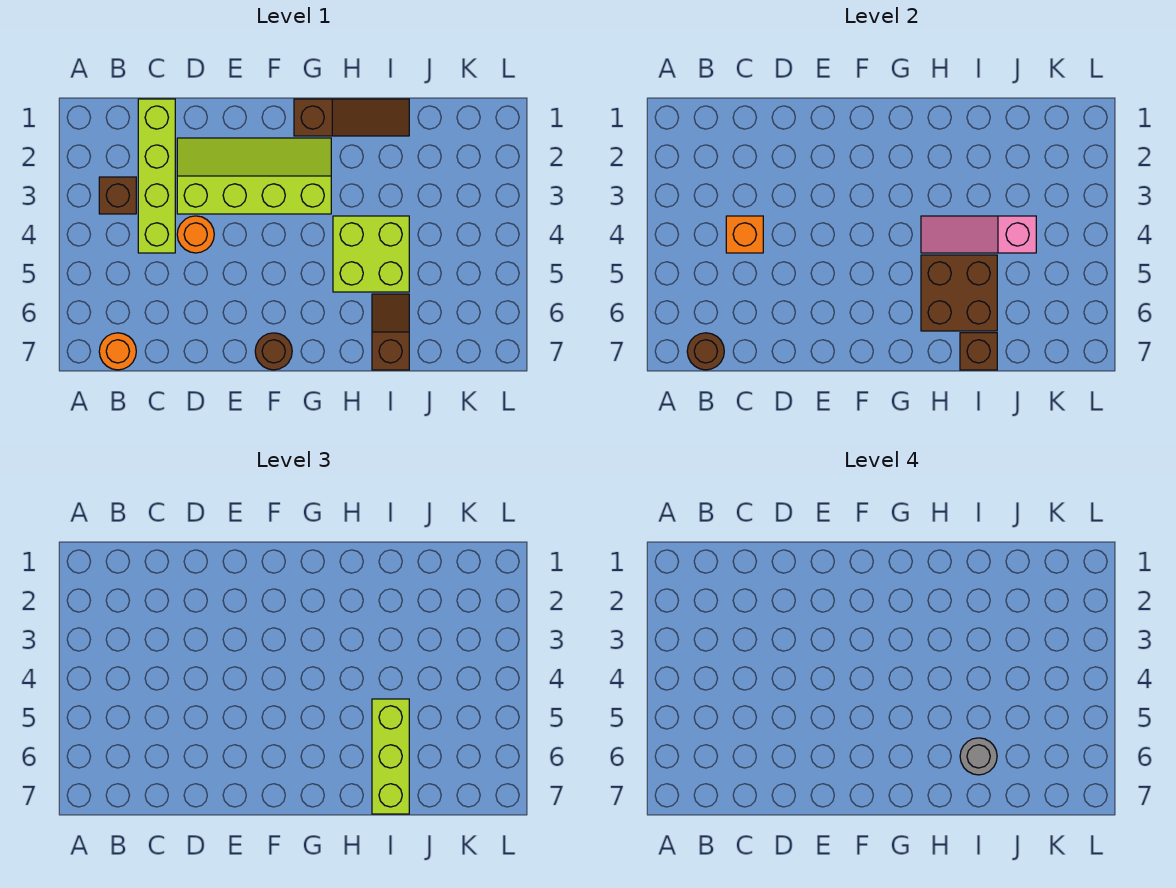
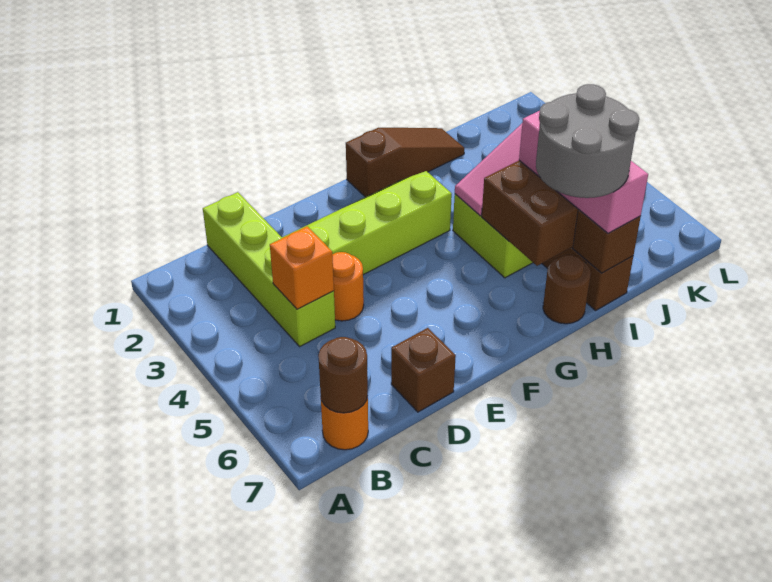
brown 1x1 brick [99,177,136,214] -> brown 1x1 brick moved to [391,328,456,412]
brown 1x1 round brick [255,333,292,370] -> brown 1x1 round brick moved to [543,255,591,324]
lime 1x3 brick [372,699,409,814] -> pink 1x3 brick [519,111,648,233]
grey 1x1 round brick [960,738,997,775] -> grey 2x2 round brick [536,84,639,198]

